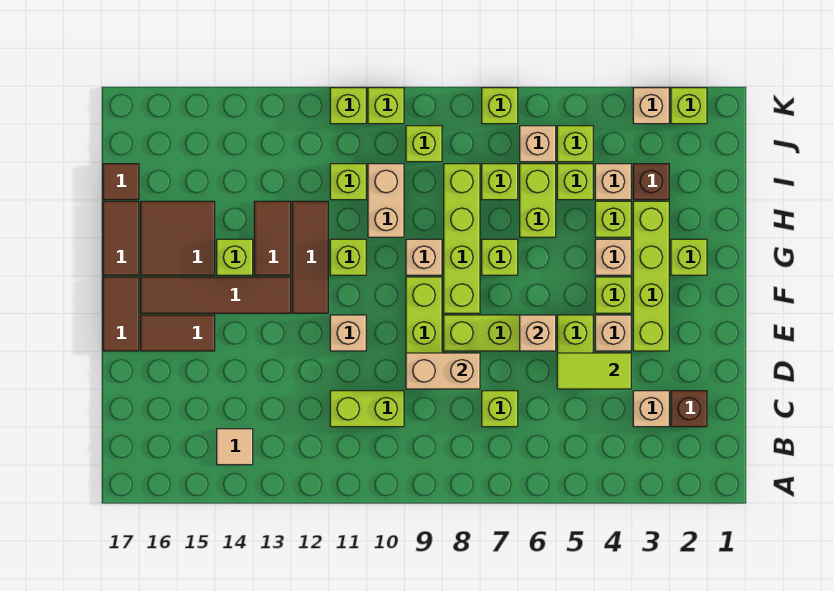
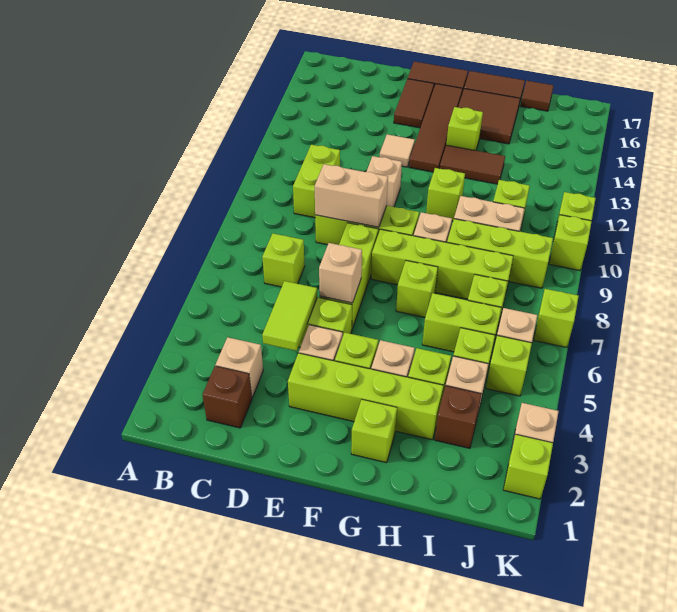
tan 1x1 tile [217,429,253,465] -> tan 1x1 tile moved to [380,134,415,167]
tan 1x2 brick [406,353,480,389] -> tan 1x2 brick turned to [315,164,388,227]
brown 1x3 tile [292,201,328,313] -> none
lime 1x1 brick [406,126,442,162] -> lime 1x3 brick [447,219,553,288]

